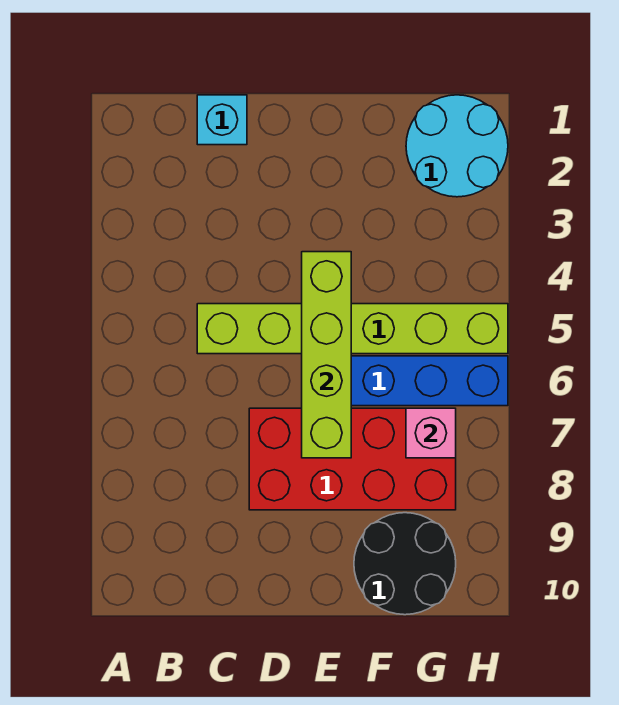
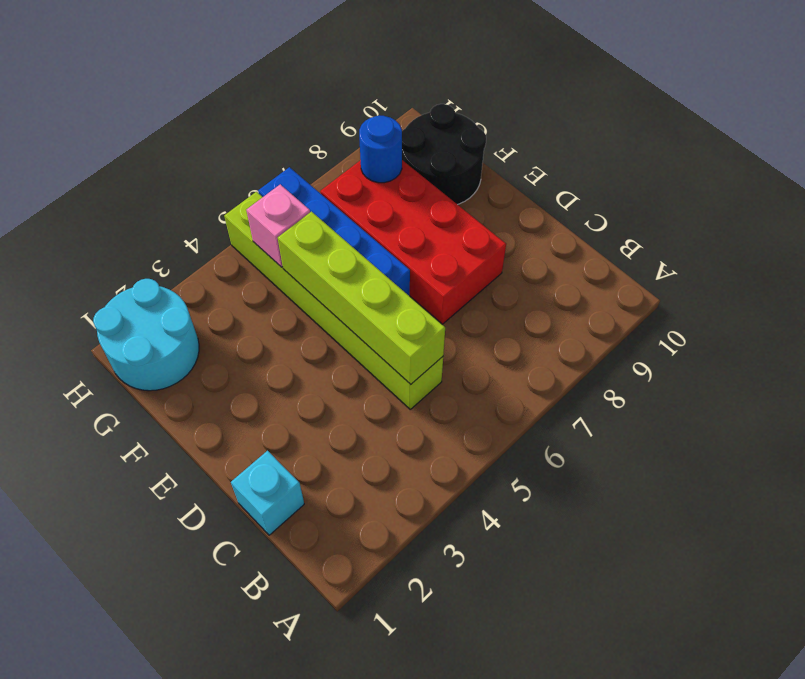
lime 1x4 brick [302,252,351,458] -> lime 1x4 brick turned to [278,212,445,384]
pink 1x1 brick [406,408,456,458] -> pink 1x1 brick moved to [246,184,310,267]
none -> blue 1x1 round brick [359,116,402,183]

